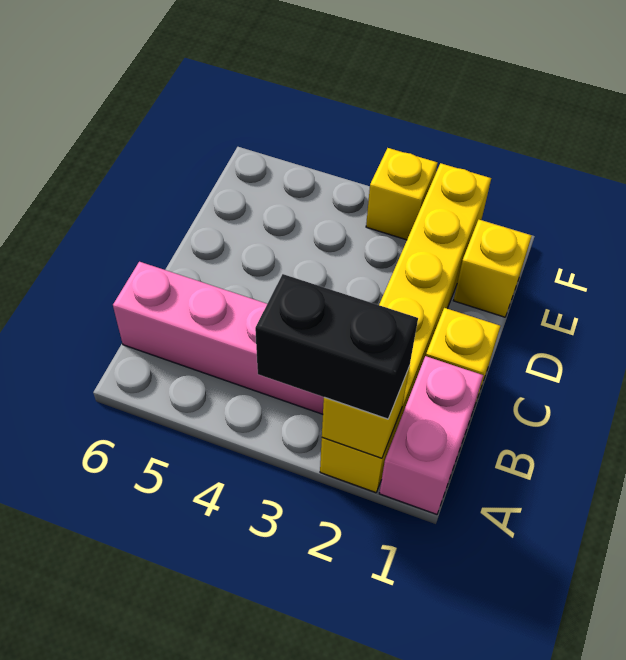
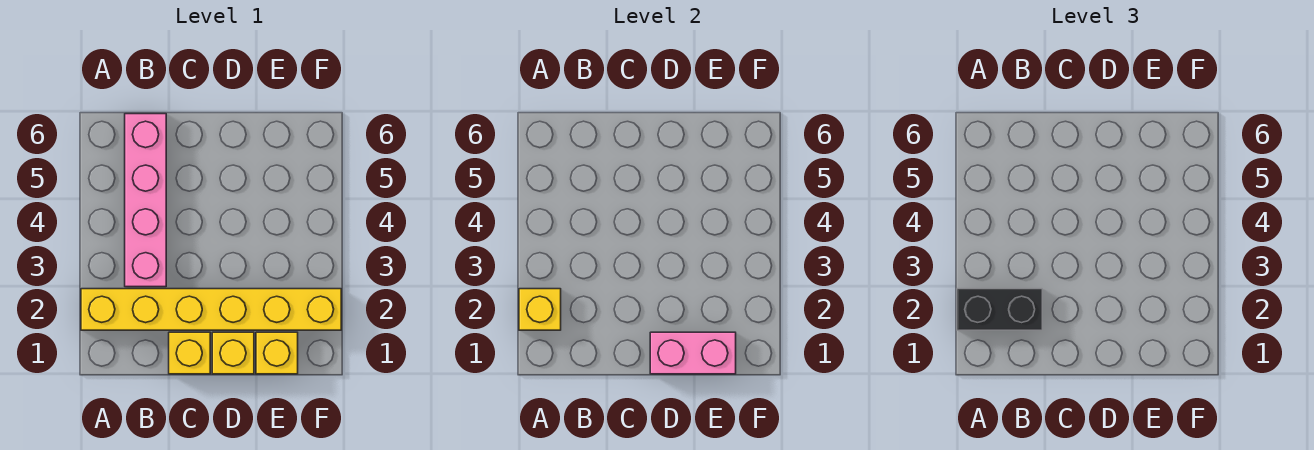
pink 1x2 brick [379,356,483,514] -> pink 1x2 brick moved to [650,332,736,374]
black 1x2 brick [255,274,418,419] -> black 1x2 brick turned to [957,289,1042,330]
yellow 1x1 brick [366,148,437,240] -> yellow 1x1 brick moved to [212,332,254,374]

